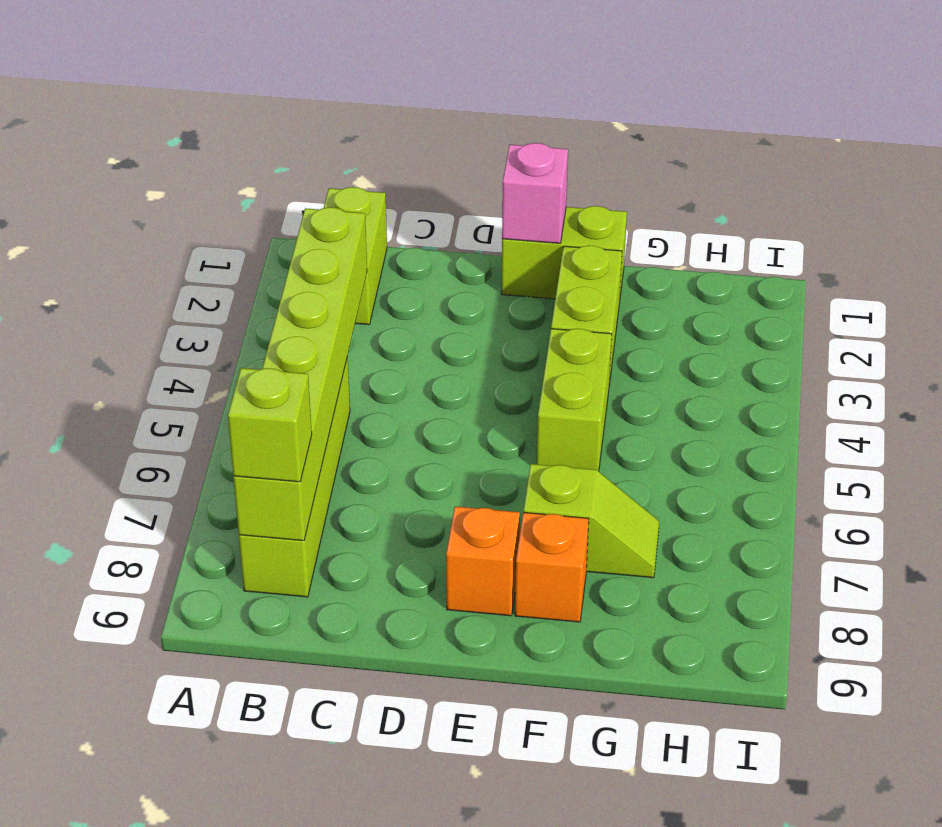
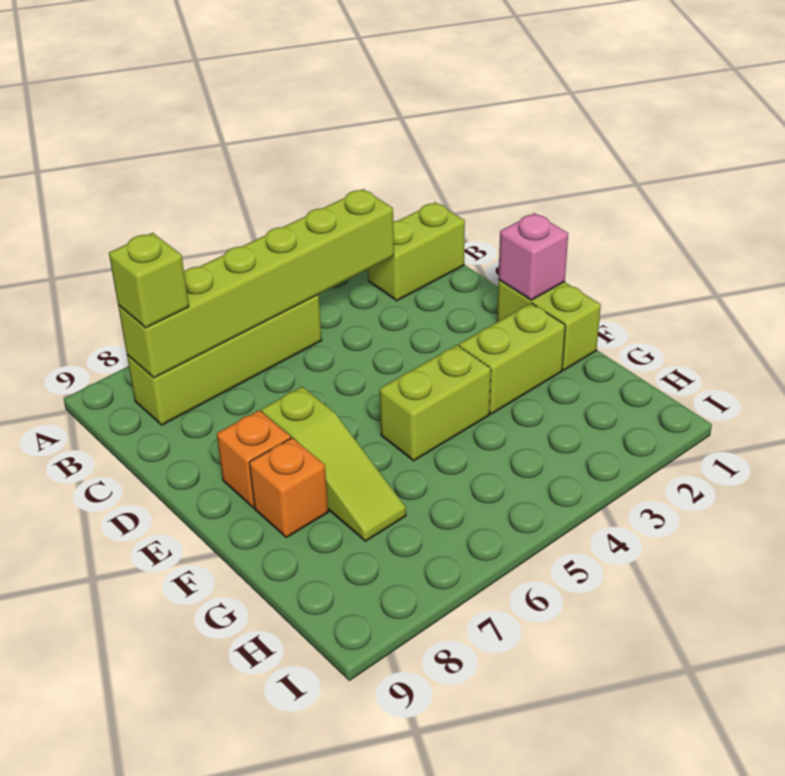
lime 1x2 slope [524,464,659,578] -> lime 1x3 slope [261,387,406,541]

